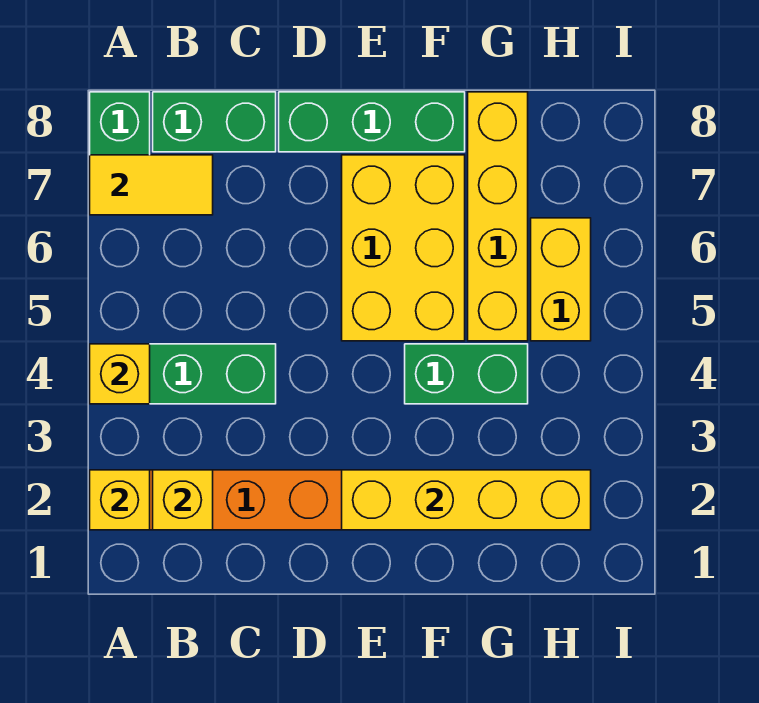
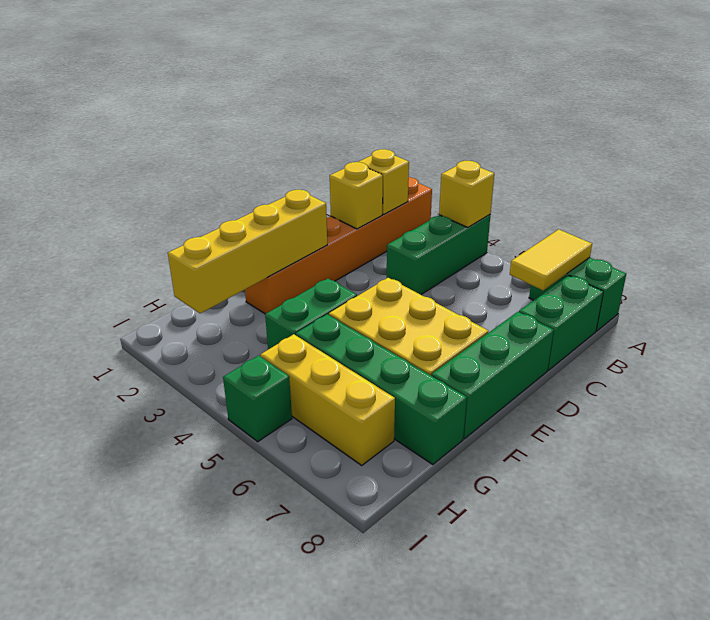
yellow 1x1 brick [90,470,150,530] -> yellow 1x1 brick moved to [330,162,383,229]
yellow 1x4 brick [468,92,528,341] -> green 1x4 brick [296,314,467,465]
yellow 1x2 brick [531,218,591,341] -> yellow 1x3 brick [260,334,395,465]
none -> green 1x1 brick [223,356,292,442]

